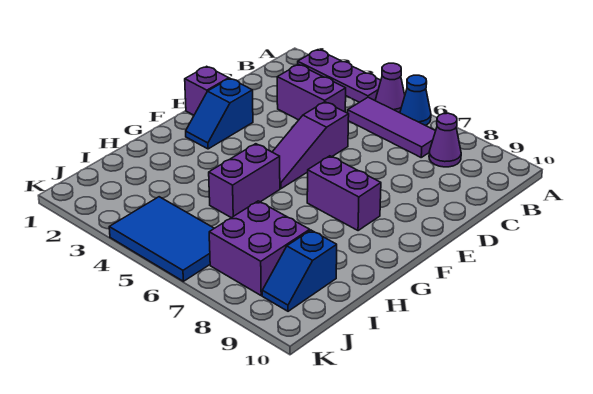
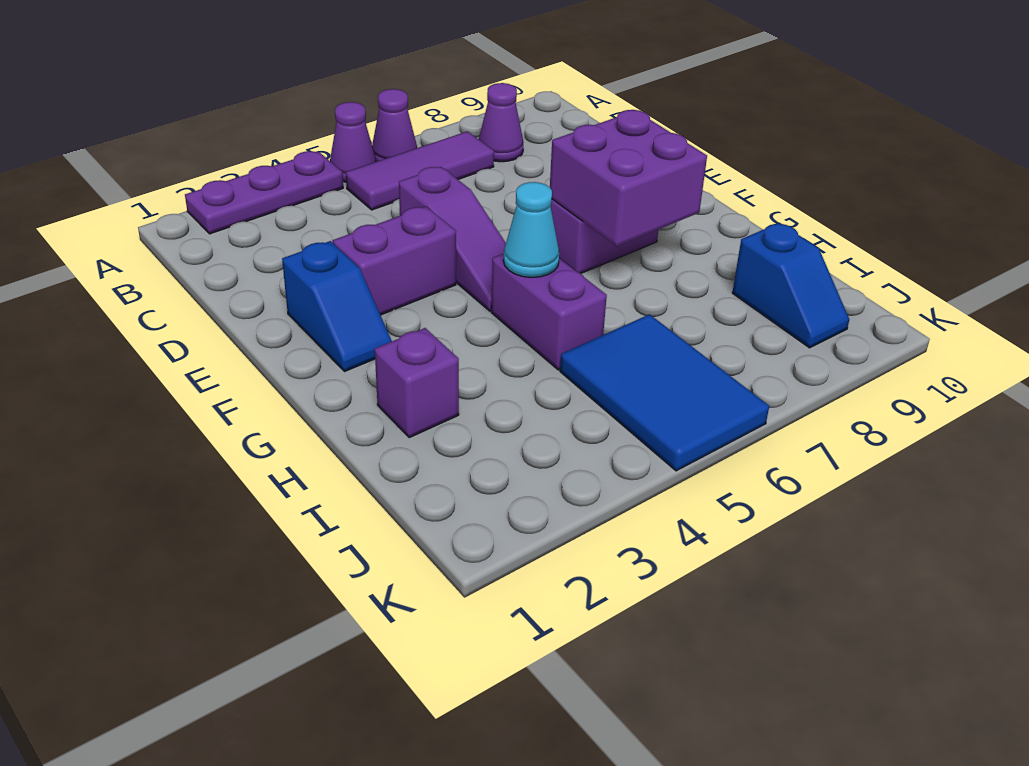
blue 1x1 cone [400,75,431,125] -> purple 1x1 cone [372,89,417,162]
purple 1x2 brick [277,65,346,120] -> purple 1x2 brick moved to [333,207,456,315]
purple 1x1 brick [185,66,229,115] -> purple 1x1 brick moved to [375,328,459,438]
none -> cyan 1x1 cone [503,182,559,277]
purple 2x2 brick [209,201,310,295] -> purple 2x2 brick moved to [550,110,707,246]
blue 2x3 tile [109,197,214,281] -> blue 2x3 tile turned to [560,314,769,471]

